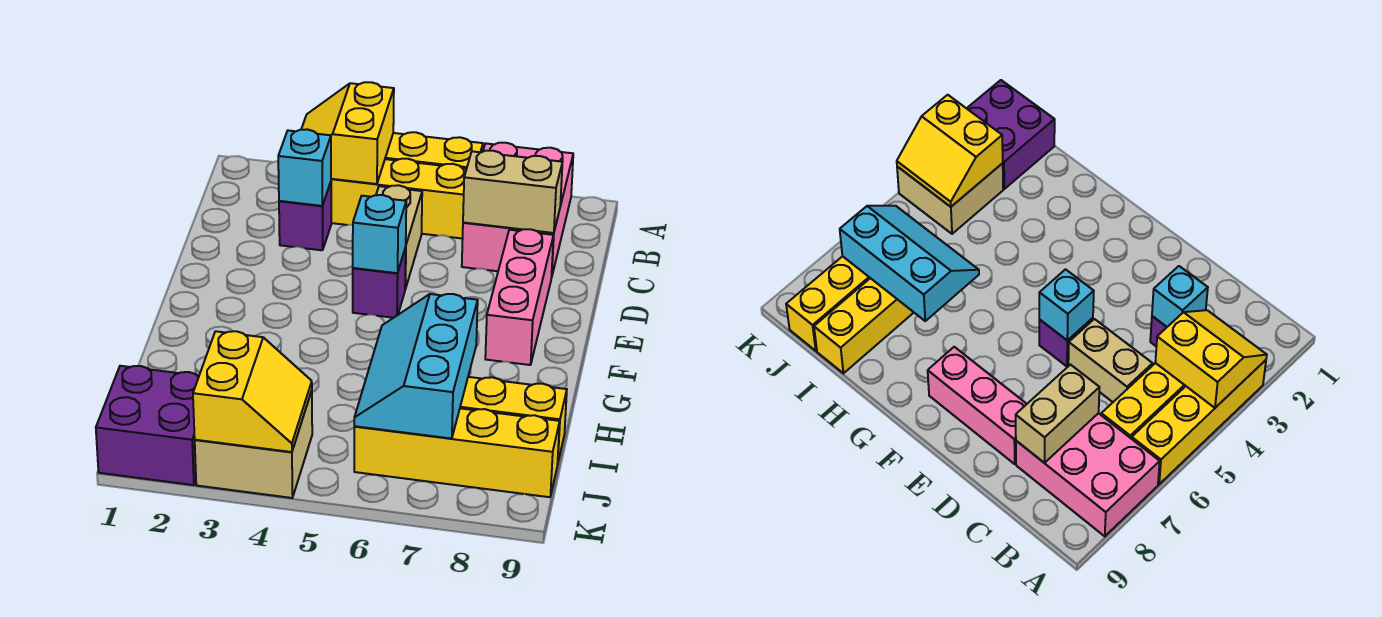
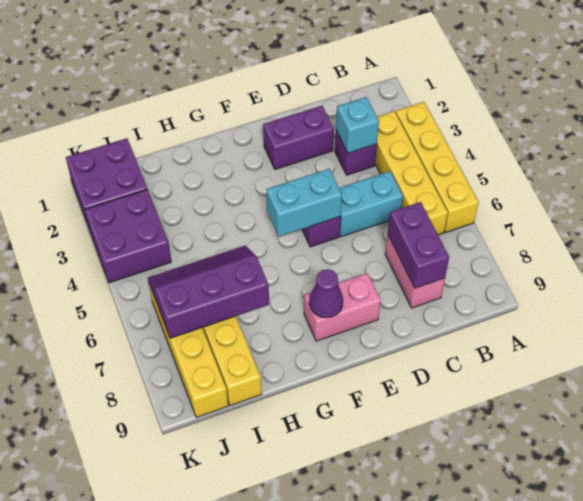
yellow 2x2 slope [301,82,394,184] -> none
pink 2x3 brick [462,143,573,275] -> pink 1x2 brick [385,235,445,308]
tan 1x2 brick [376,185,422,289] -> cyan 1x2 brick [339,171,403,237]
tan 1x2 brick [463,151,562,233] -> purple 1x2 brick [388,202,449,288]
none -> purple 1x2 brick [263,106,334,169]
pink 1x3 brick [485,229,553,365] -> pink 1x2 brick [304,273,381,341]
cyan 1x1 brick [353,195,406,273] -> cyan 1x2 brick [267,169,342,237]
none -> purple 1x1 cone [309,269,343,318]
cyan 2x3 slope [354,294,478,439] -> purple 2x3 slope [148,246,269,338]
tan 2x2 brick [195,391,312,498] -> purple 2x2 brick [85,190,171,283]
yellow 2x2 slope [193,331,312,452] -> none

